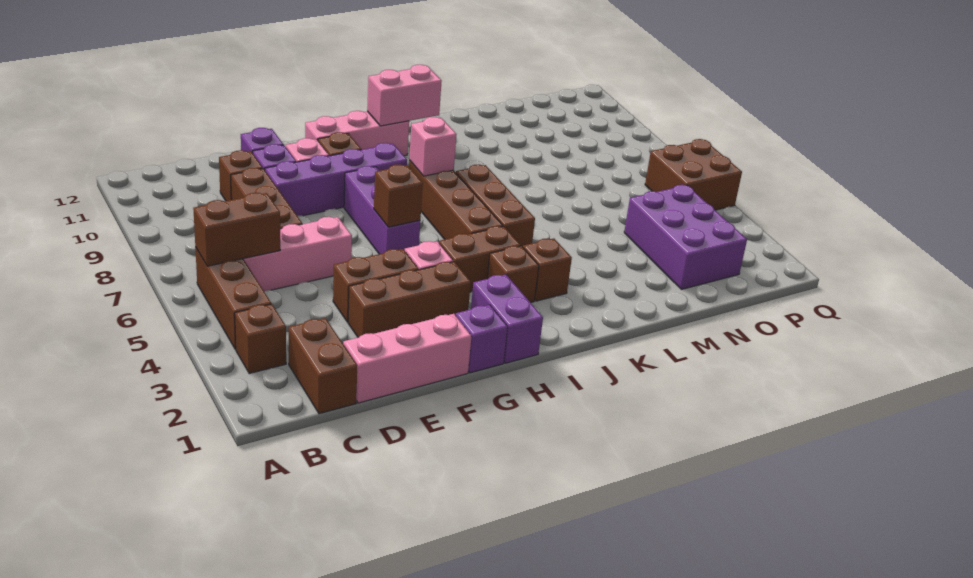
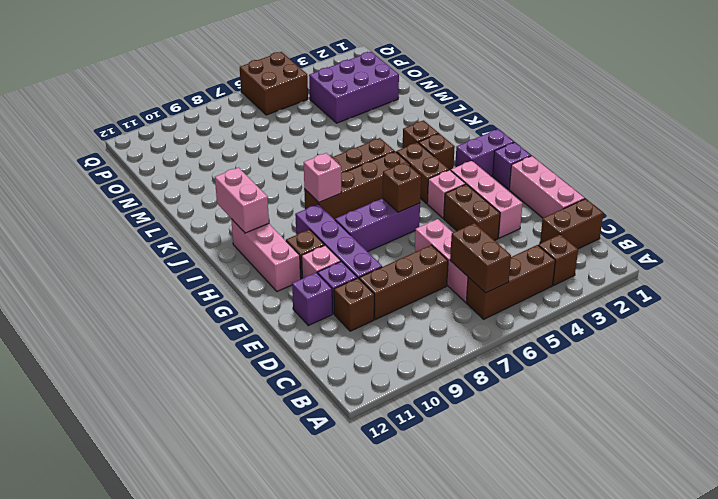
brown 1x3 brick [348,262,471,337] -> pink 1x3 brick [451,161,523,238]

